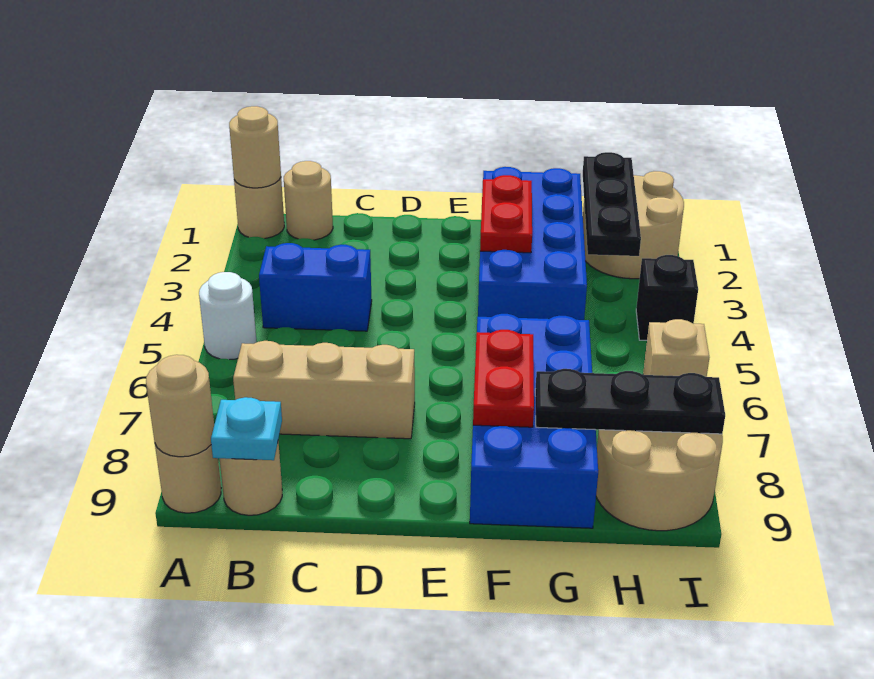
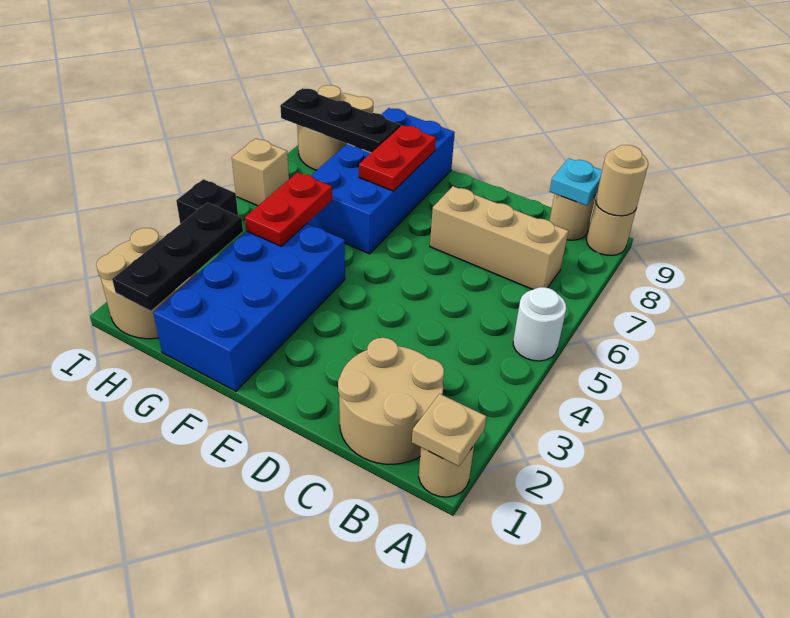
tan 1x1 round brick [229,106,281,188] -> tan 1x1 plate [412,394,486,466]
tan 1x1 round brick [284,161,333,240] -> tan 2x2 round brick [338,338,444,464]
blue 1x2 brick [259,243,372,331] -> none
red 1x2 plate [480,175,532,253] -> red 1x2 plate moved to [245,172,332,246]

